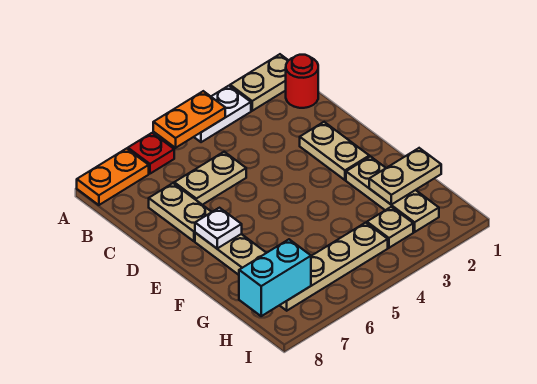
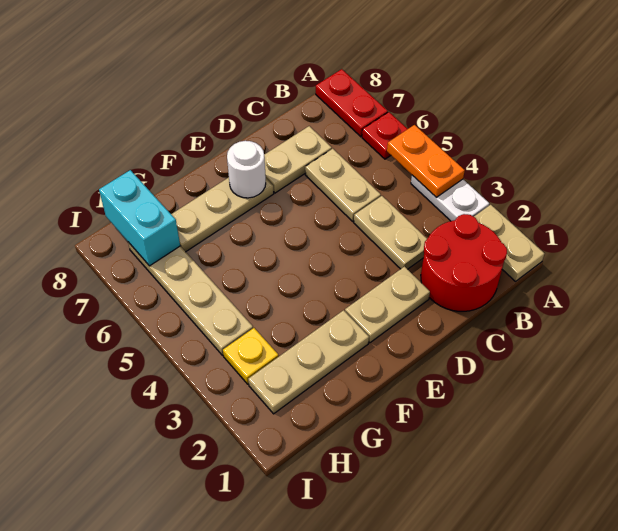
orange 1x2 plate [77,148,149,205] -> red 1x2 plate [316,69,388,137]
red 1x1 round brick [286,55,318,108] -> red 2x2 round brick [421,214,507,311]
white 1x1 plate [195,208,242,248] -> white 1x1 round brick [227,141,266,198]
tan 1x2 plate [369,148,441,205] -> tan 1x2 plate moved to [354,196,427,269]
tan 1x1 plate [367,207,413,248] -> yellow 1x1 plate [223,328,279,384]

